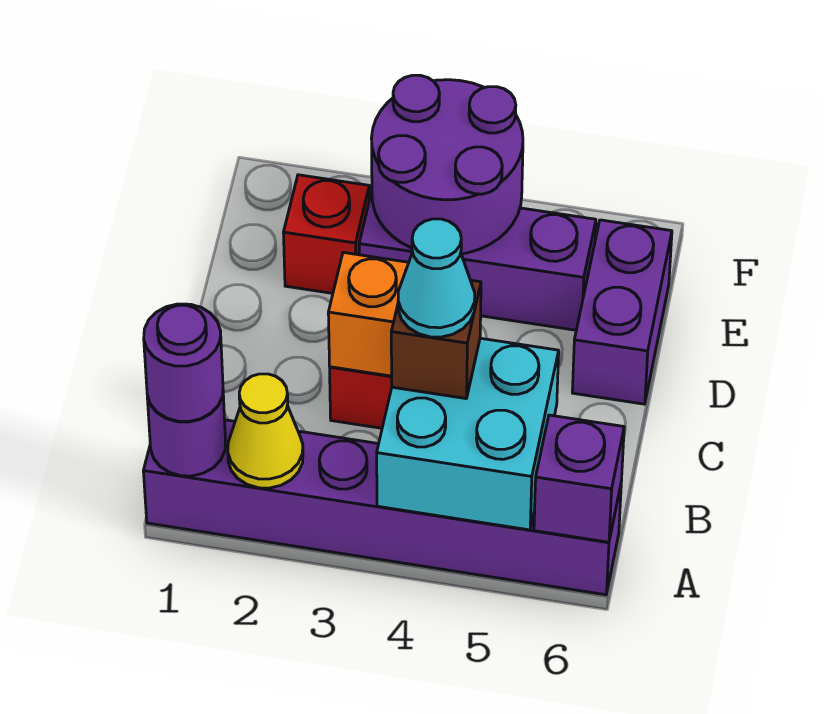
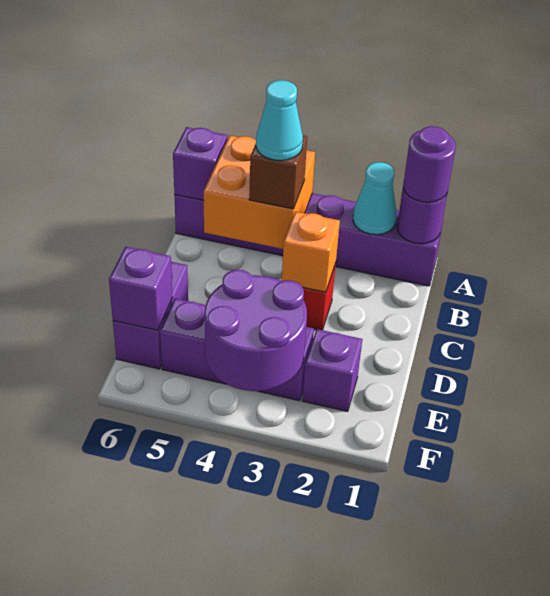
yellow 1x1 cone [228,374,303,488] -> cyan 1x1 cone [353,162,396,235]
cyan 2x2 brick [377,338,559,530] -> orange 2x2 brick [203,136,315,249]
red 1x1 brick [283,175,369,293] -> purple 1x1 brick [302,329,362,412]
none -> purple 1x1 brick [109,247,172,330]

